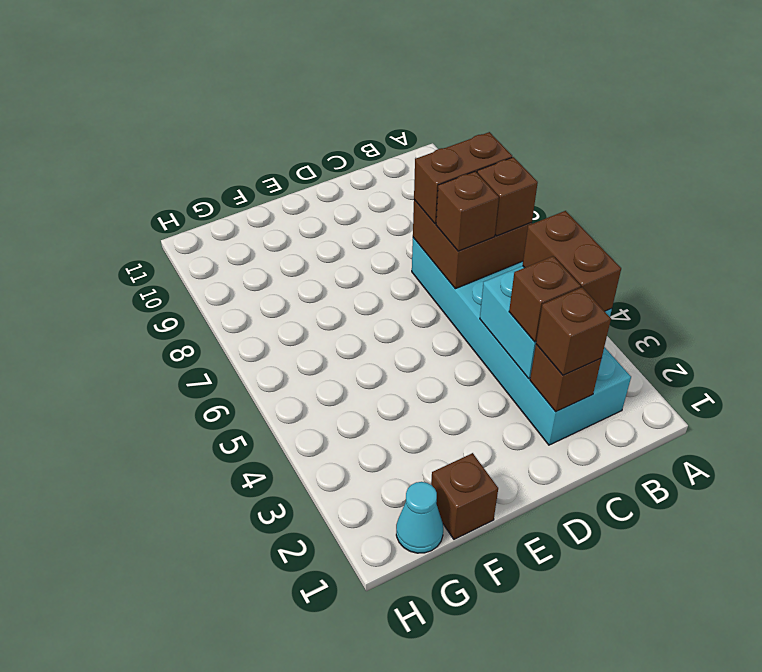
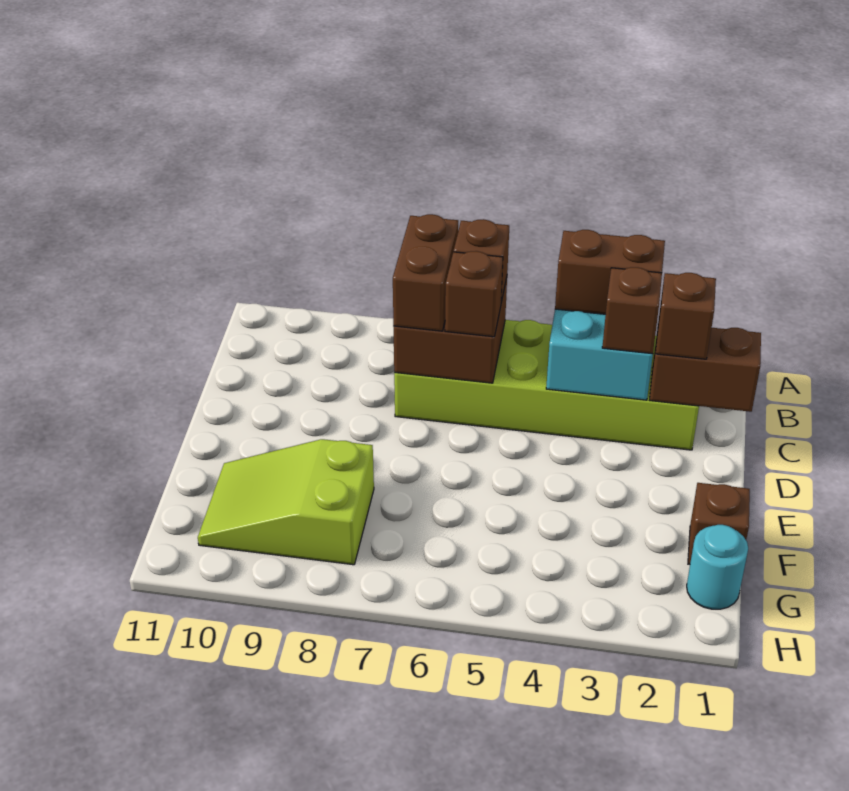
cyan 2x6 brick [412,238,631,445] -> lime 2x6 brick [394,320,699,450]
brown 1x1 brick [530,344,601,412] -> brown 1x2 brick [650,328,761,412]
none -> lime 2x3 slope [198,439,374,565]
cyan 1x1 cone [396,482,443,553] -> cyan 1x1 round brick [687,525,748,609]

